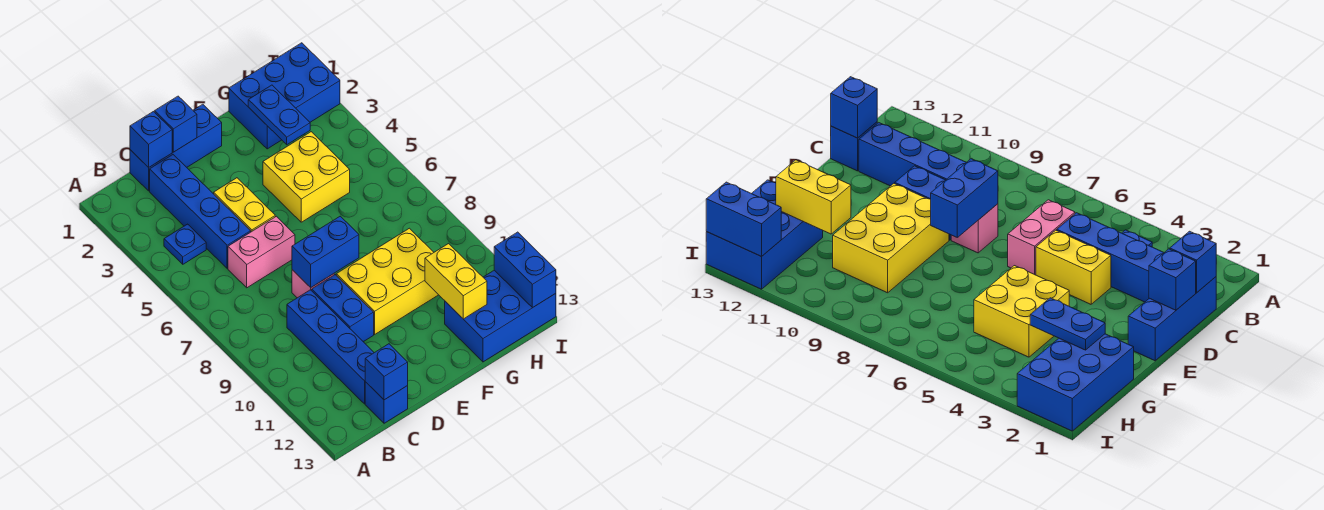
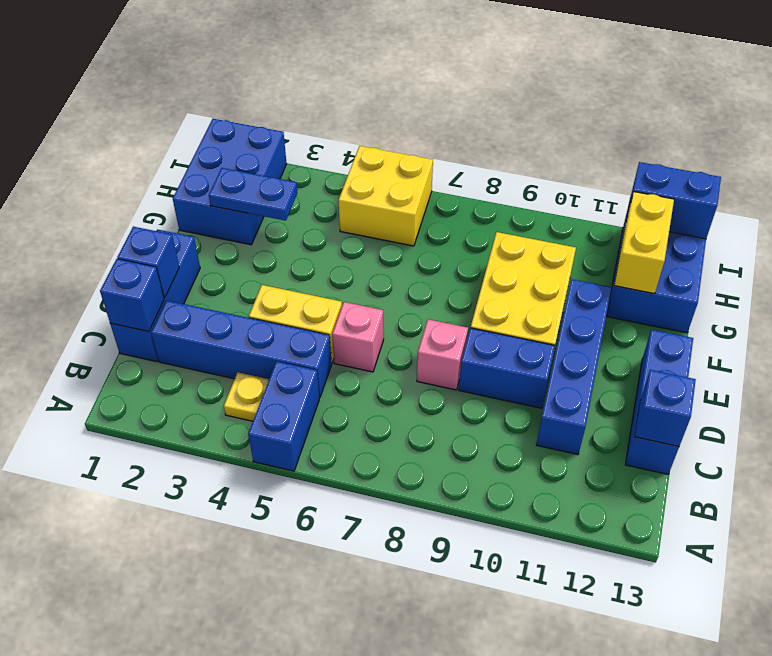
blue 1x1 plate [164,224,206,264] -> yellow 1x1 plate [224,372,269,421]
pink 1x2 brick [228,216,295,288] -> pink 1x1 brick [332,302,384,372]
blue 1x4 brick [287,290,374,404] -> blue 1x4 brick turned to [536,279,612,455]
blue 1x1 brick [365,382,408,423] -> blue 1x3 brick [625,330,693,474]
blue 1x2 brick [292,216,359,288] -> blue 1x2 brick moved to [248,361,319,471]
yellow 2x2 brick [263,132,350,222] -> yellow 2x2 brick moved to [339,146,433,246]
yellow 1x2 brick [425,244,487,319] -> yellow 1x2 brick turned to [614,192,674,294]

